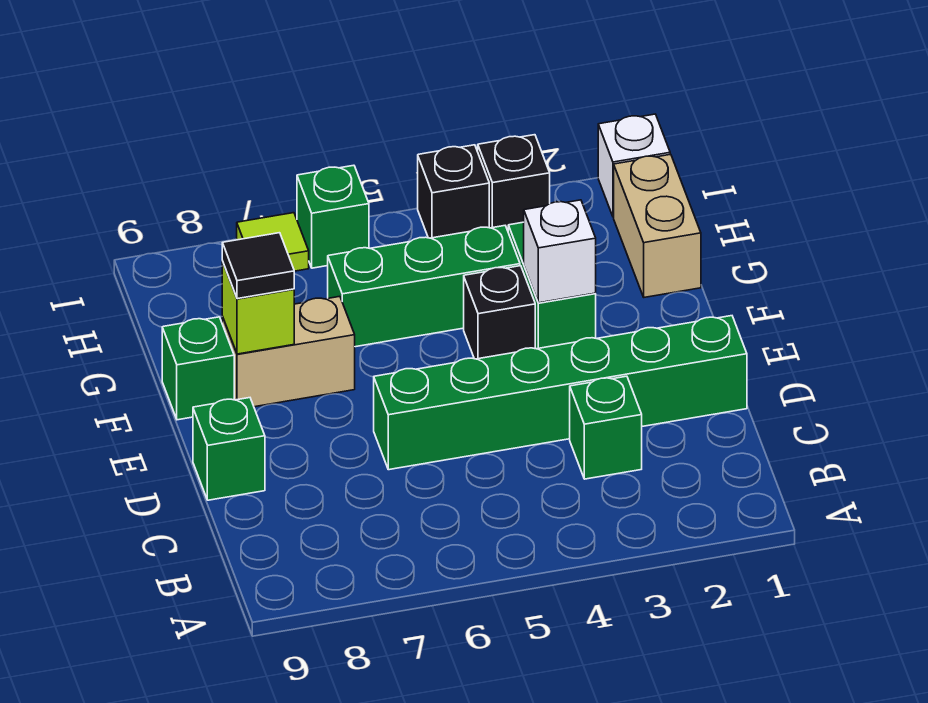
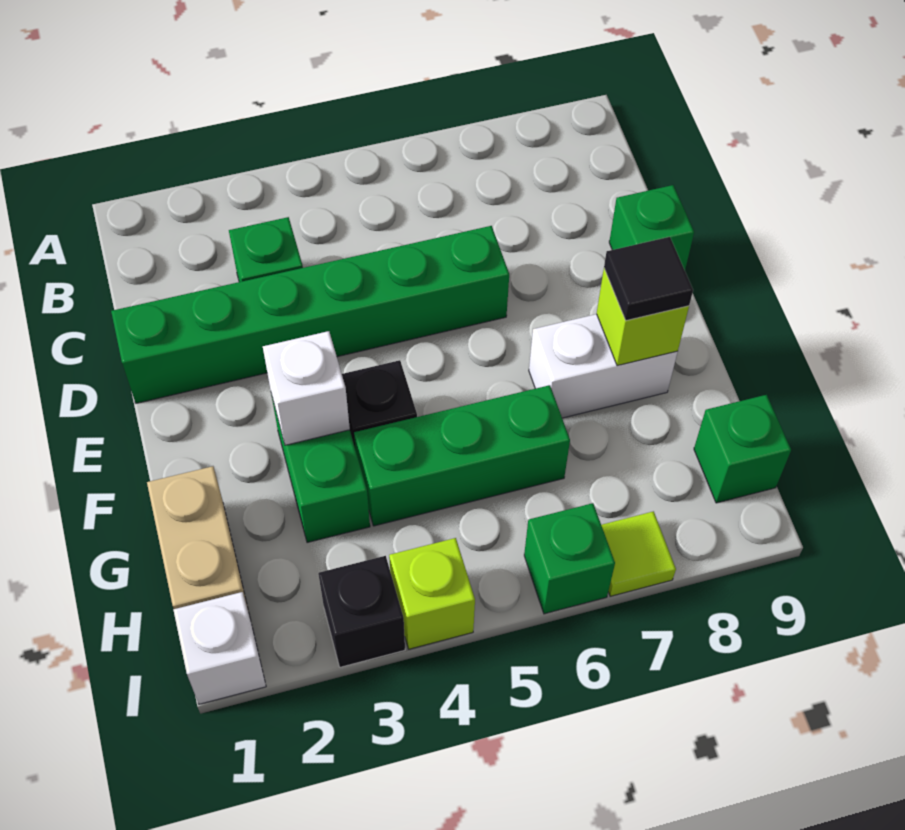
tan 1x2 brick [222,296,355,407] -> white 1x2 brick [529,314,678,418]
green 1x1 brick [162,317,234,420] -> green 1x1 brick moved to [694,395,791,503]
black 1x1 brick [418,145,489,238] -> lime 1x1 brick [389,538,475,649]

